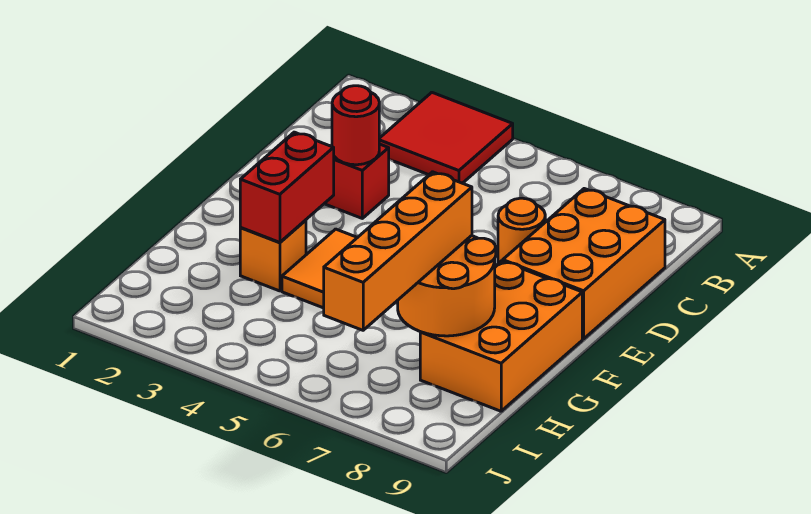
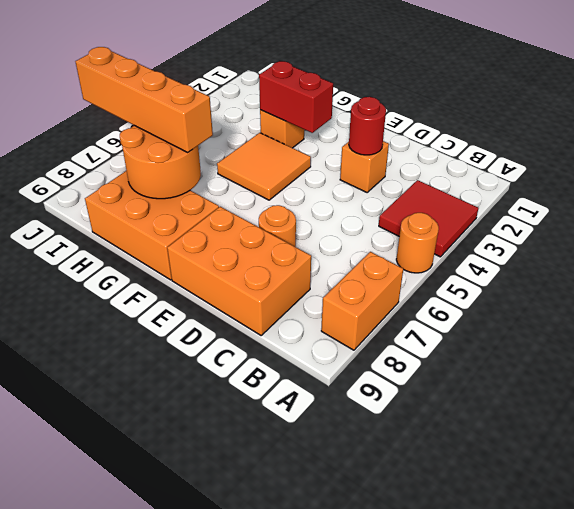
none -> orange 1x1 round brick [396,213,439,273]
none -> orange 1x2 brick [321,252,403,350]
red 1x1 brick [324,144,389,218] -> orange 1x1 brick [340,141,389,192]

